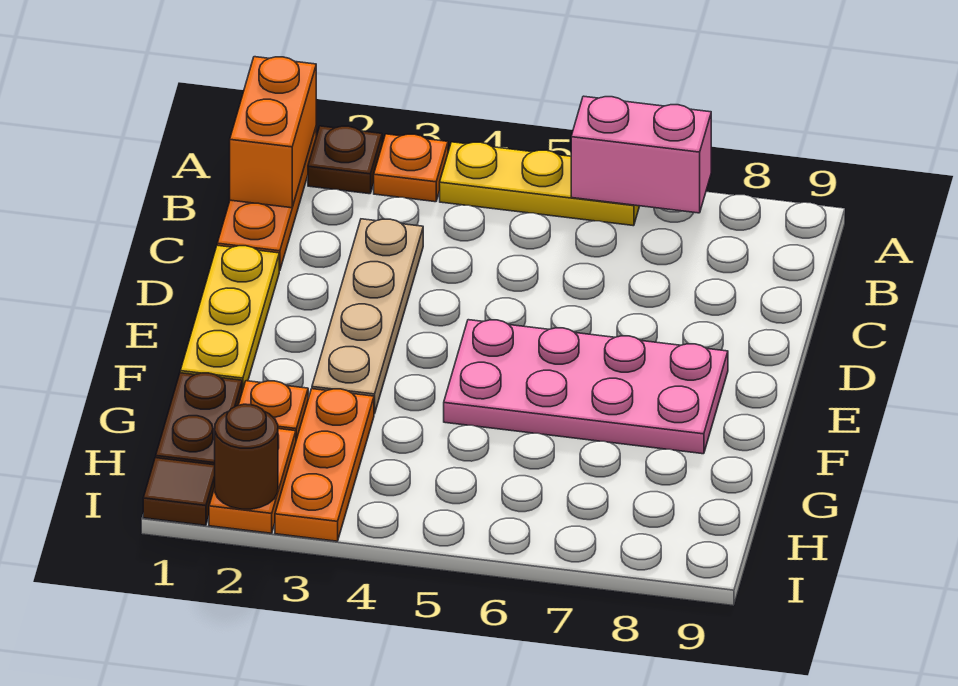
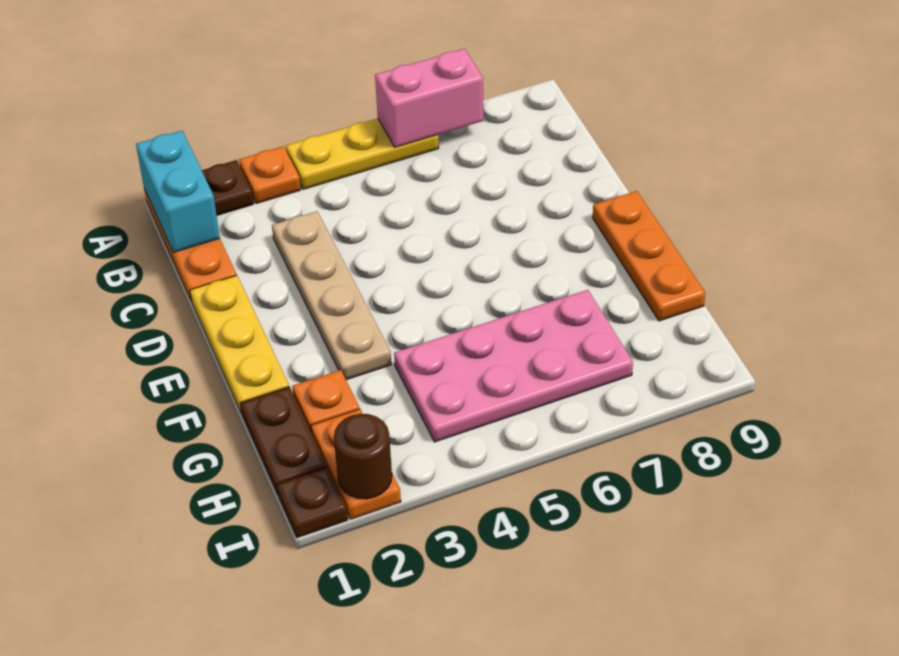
orange 1x2 brick [230,57,316,208] -> cyan 1x2 brick [136,131,220,253]
pink 2x4 plate [444,320,728,454] -> pink 2x4 plate moved to [394,290,633,442]
orange 1x3 plate [275,389,374,541] -> orange 1x3 plate moved to [593,191,705,321]
brown 1x1 tile [143,458,215,525] -> brown 1x1 plate [277,467,348,538]

